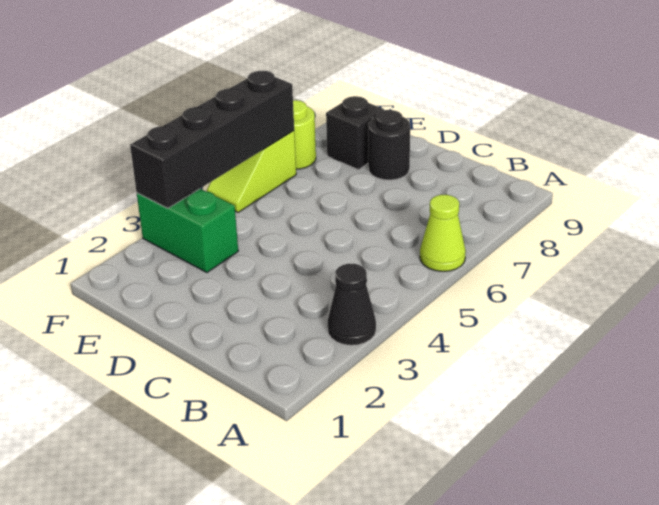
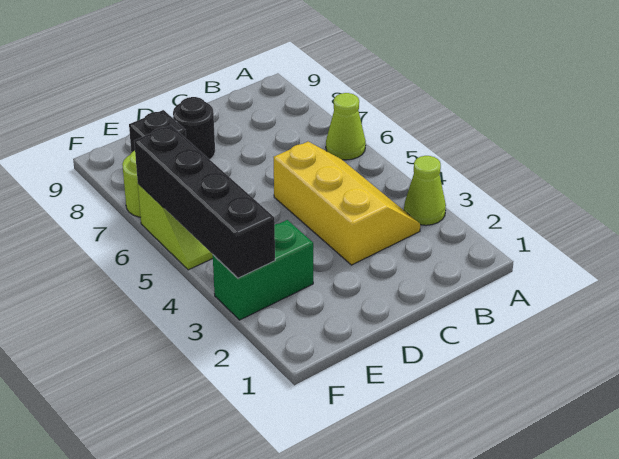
black 1x1 cone [328,264,376,345] -> lime 1x1 cone [404,156,446,225]
none -> yellow 2x3 slope [273,142,420,265]

